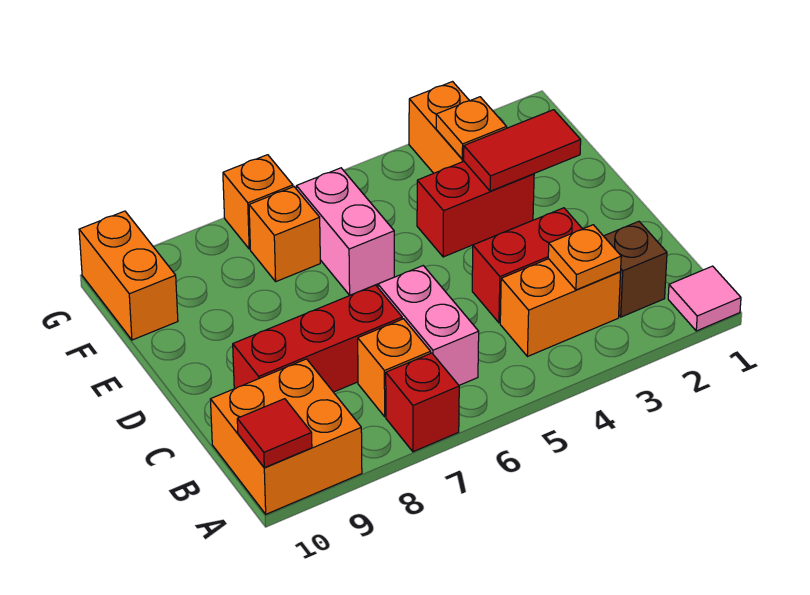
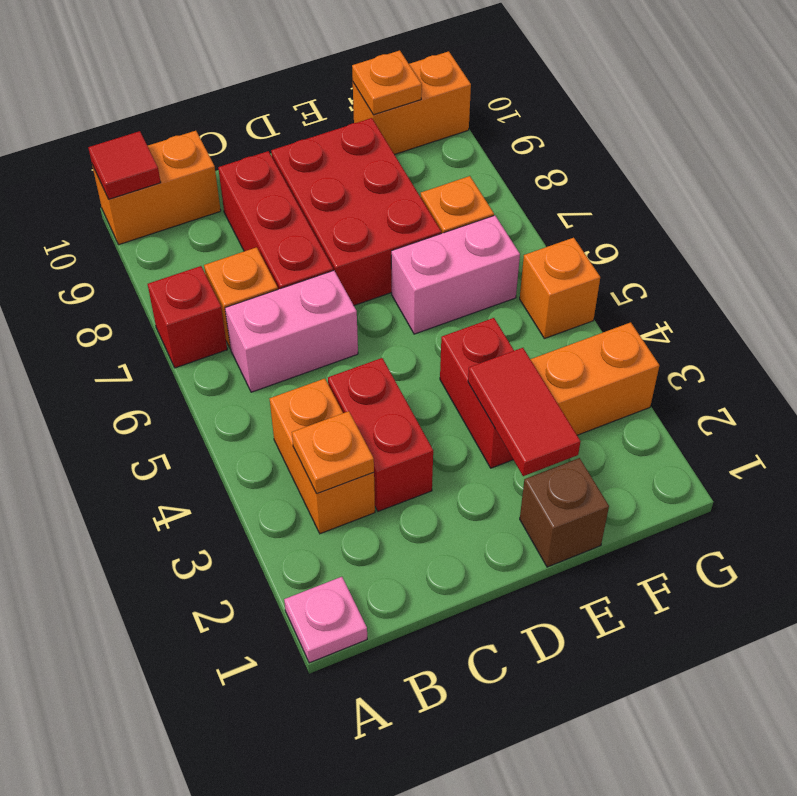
pink 1x1 tile [668,266,741,331] -> pink 1x1 plate [284,577,367,663]
orange 2x2 brick [210,359,362,514] -> orange 1x2 brick [92,131,221,245]
brown 1x1 brick [604,221,667,317] -> brown 1x1 brick moved to [520,458,609,567]
none -> red 2x3 brick [271,118,441,305]
orange 1x1 plate [436,97,507,159] -> orange 1x1 plate moved to [352,50,422,115]
orange 1x1 brick [223,155,293,249] -> orange 1x1 brick moved to [520,238,600,339]

